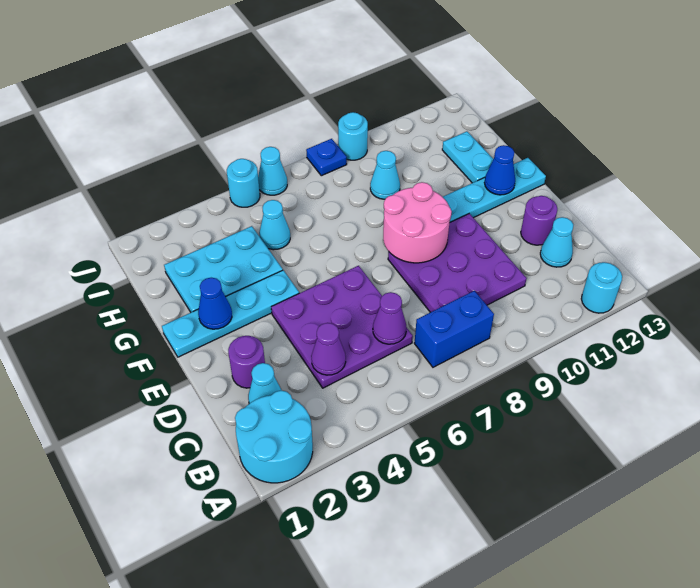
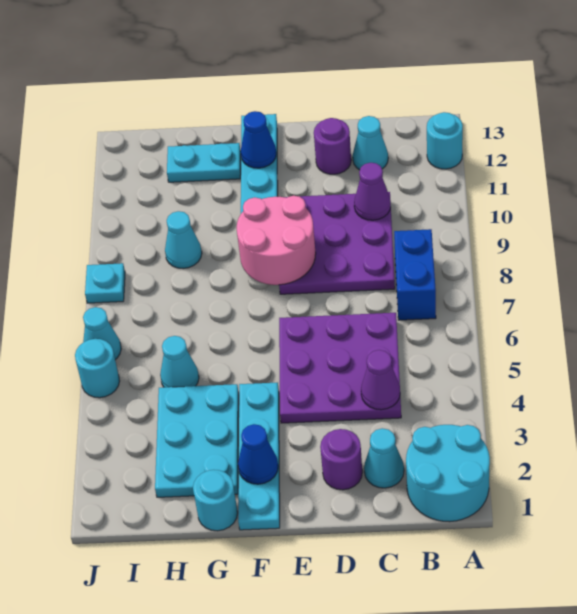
purple 1x1 cone [373,292,407,344] -> purple 1x1 cone moved to [354,163,391,220]
blue 1x1 plate [306,139,347,176] -> cyan 1x1 plate [85,263,125,303]
cyan 1x1 round brick [338,112,368,160] -> cyan 1x1 round brick moved to [193,470,238,531]

